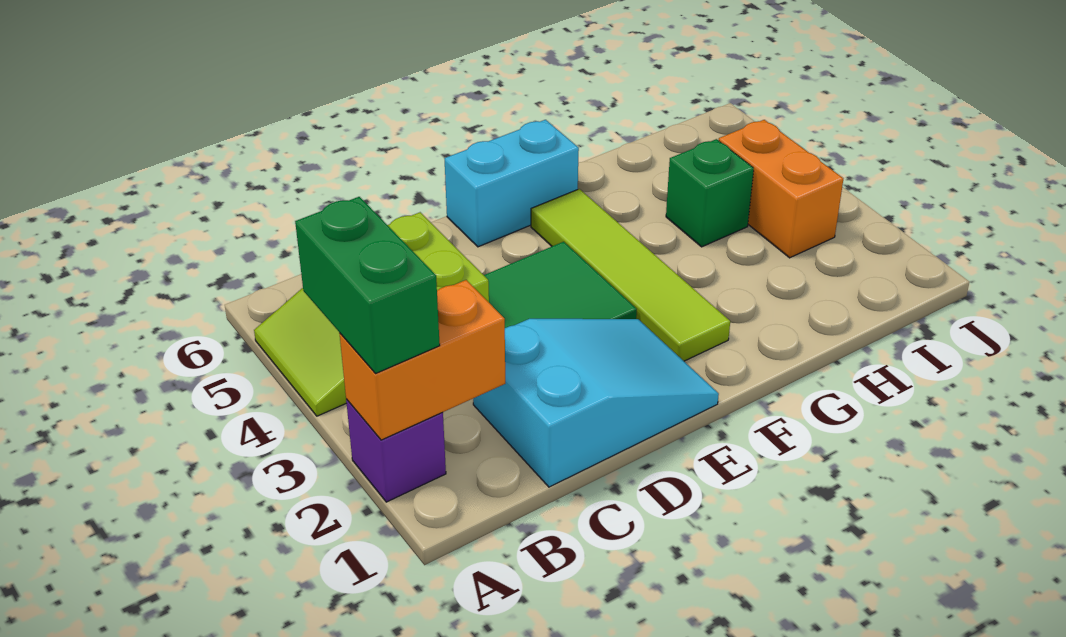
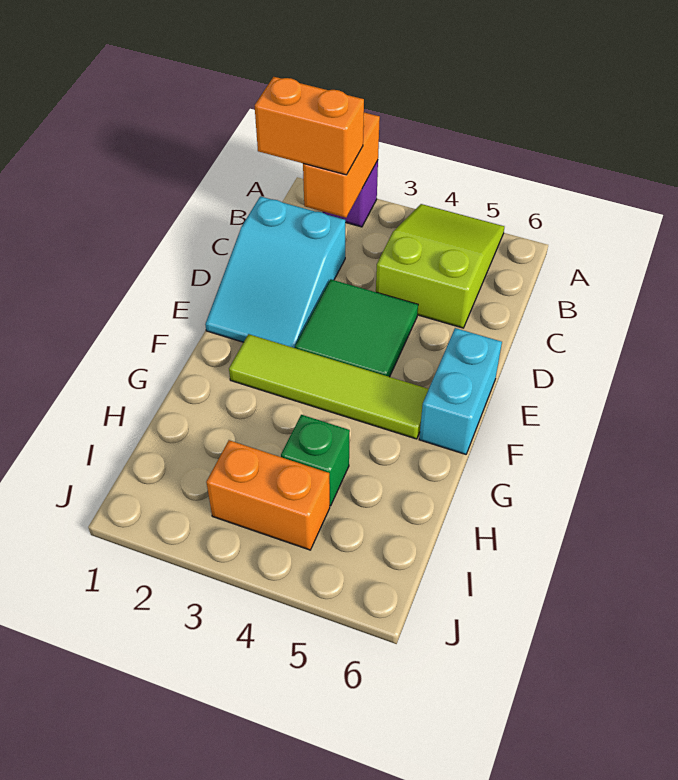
green 1x2 brick [295,197,440,374] -> none
none -> orange 1x2 brick [255,77,364,175]

